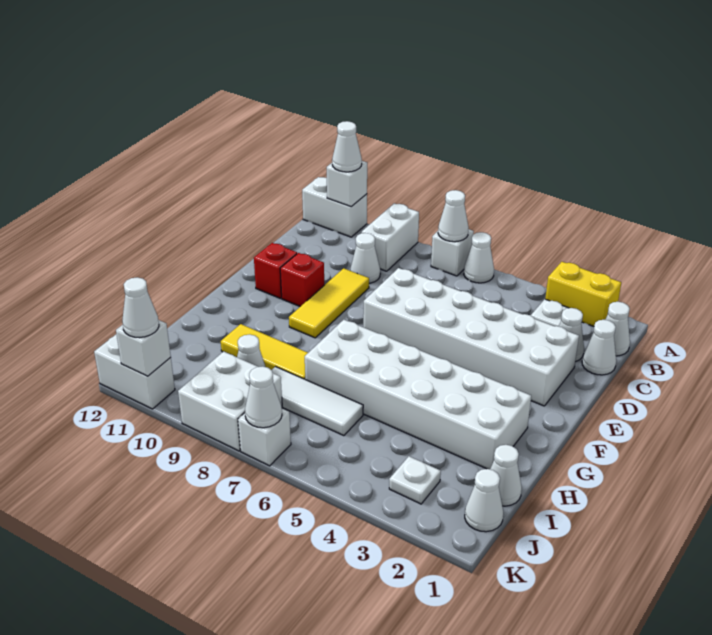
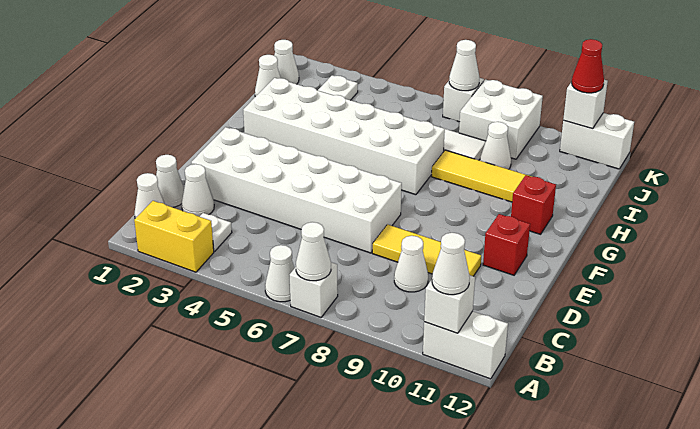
white 1x2 brick [362,203,419,271] -> none
yellow 1x3 tile [289,268,369,338] -> yellow 1x3 tile turned to [372,224,481,276]
red 1x1 brick [280,253,324,307] -> red 1x1 brick moved to [511,175,556,234]
white 1x1 cone [122,277,159,337] -> red 1x1 cone [572,39,604,93]

